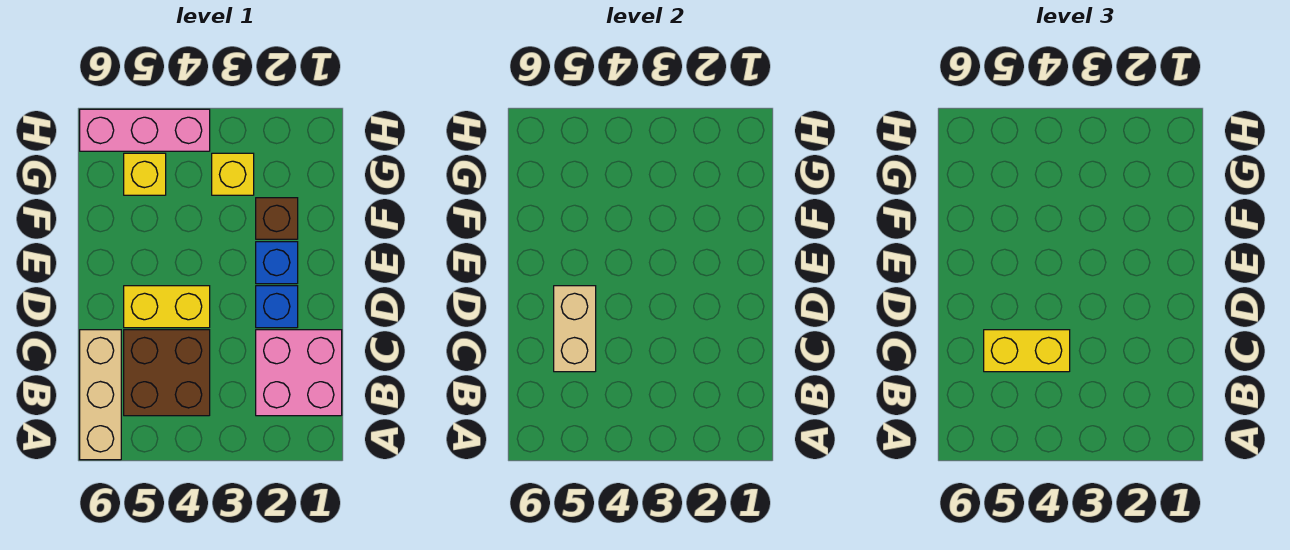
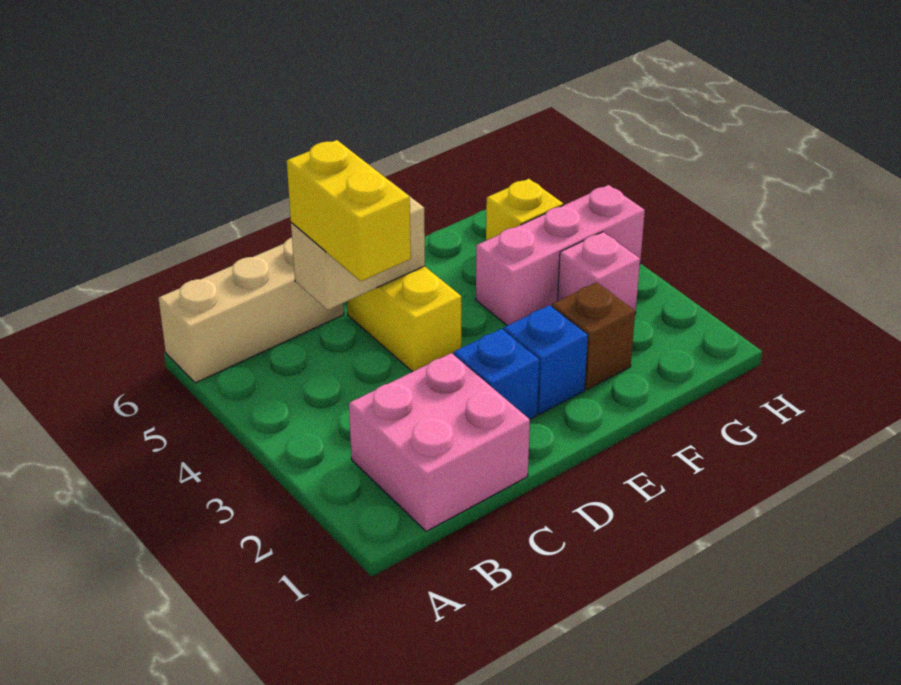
brown 2x2 brick [124,330,210,416] -> none
yellow 1x1 brick [212,153,254,195] -> pink 1x1 brick [558,232,640,314]
pink 1x3 brick [80,109,210,151] -> pink 1x3 brick turned to [476,185,645,326]

